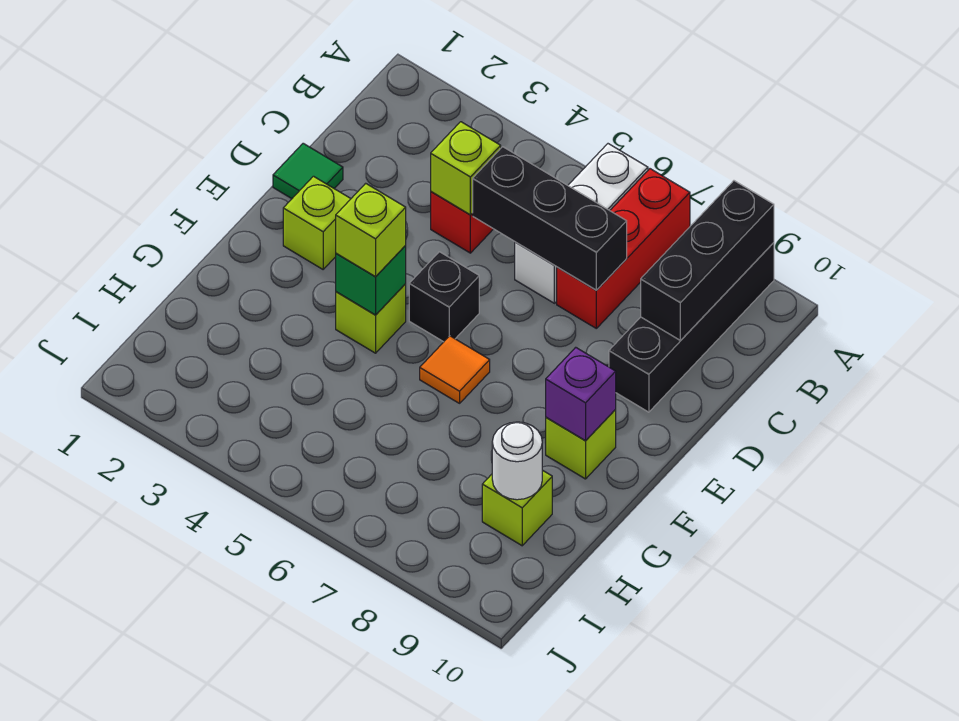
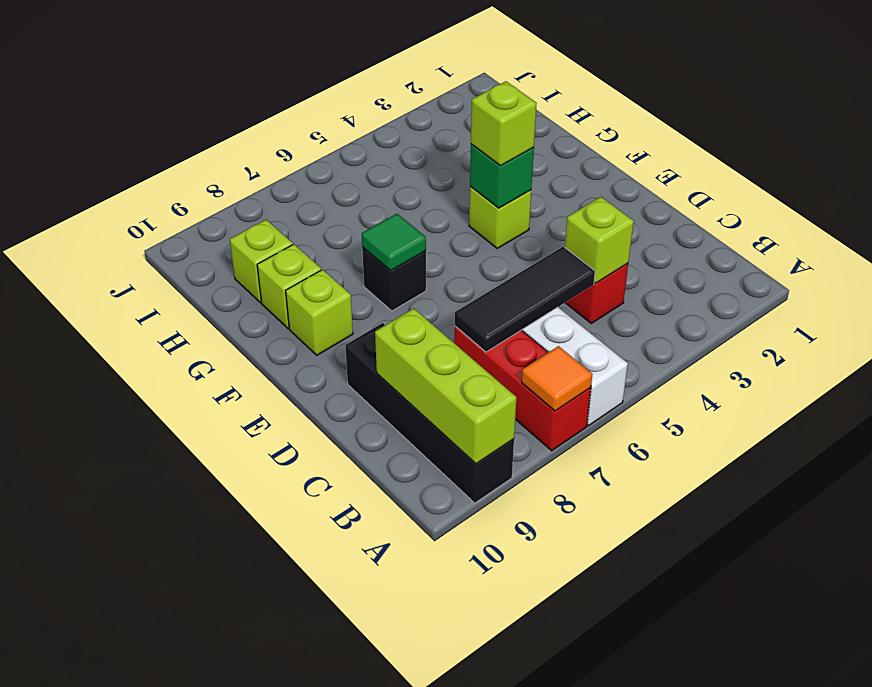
black 1x3 brick [641,181,774,341] -> lime 1x3 brick [375,308,516,464]
black 1x3 brick [473,147,627,290] -> black 1x3 tile [455,247,595,352]
green 1x1 tile [273,143,343,198] -> green 1x1 tile moved to [362,214,426,271]
lime 1x1 brick [283,176,351,269] -> lime 1x1 brick moved to [257,244,321,329]
black 1x1 brick [409,252,479,342] -> black 1x1 brick moved to [362,247,426,311]
orange 1x1 tile [420,336,490,403] -> orange 1x1 tile moved to [522,346,592,411]
purple 1x1 brick [546,347,616,441] -> none
white 1x1 round brick [492,422,542,500] -> none

